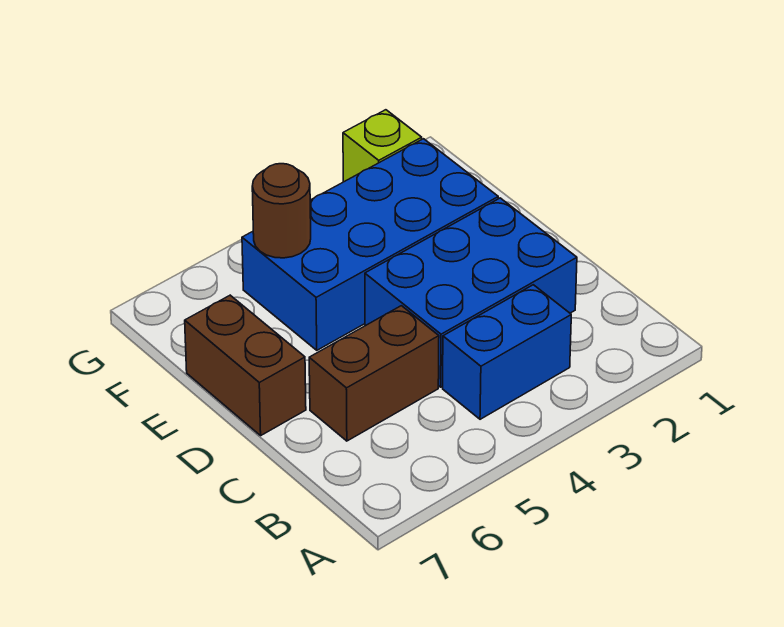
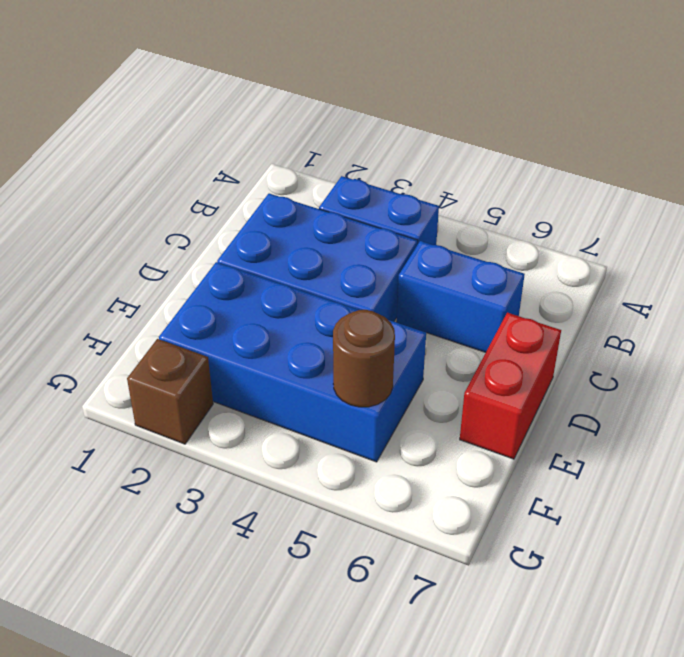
brown 1x2 brick [309,306,439,441] -> blue 1x2 brick [397,241,525,352]
brown 1x2 brick [185,295,306,435] -> red 1x2 brick [460,313,561,459]
lime 1x1 brick [343,110,422,182] -> brown 1x1 brick [127,339,213,444]

